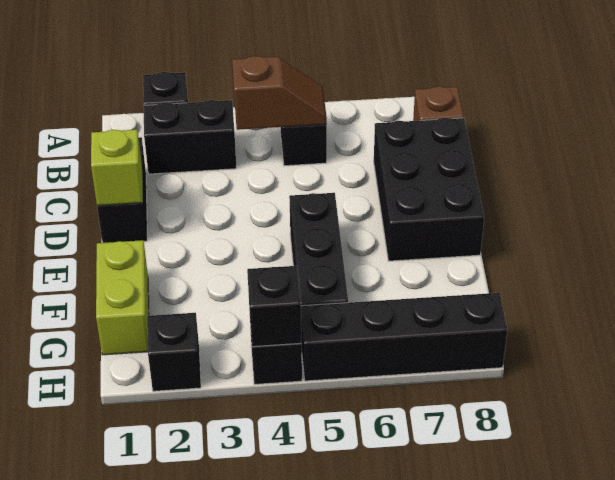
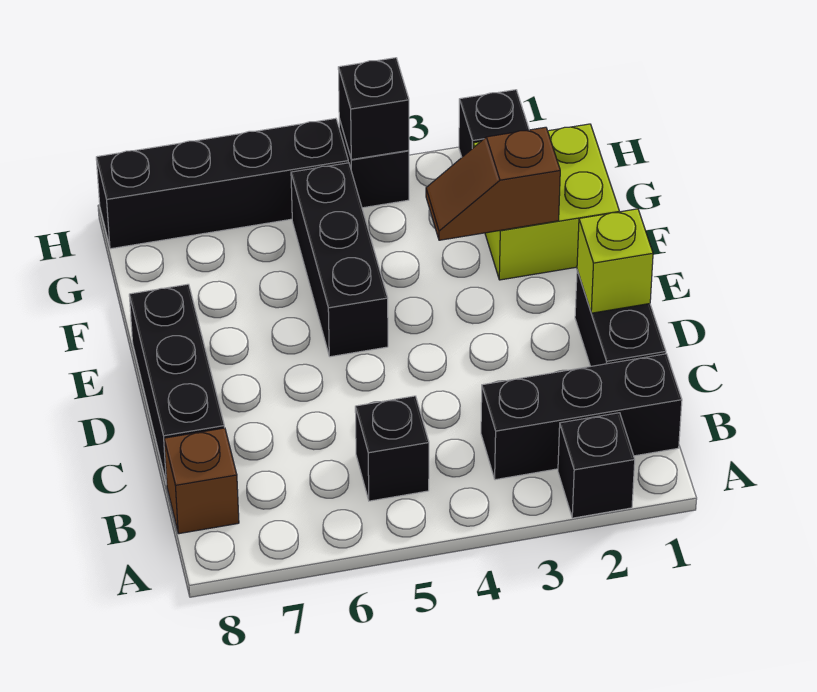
black 1x2 brick [143,100,237,174] -> black 1x3 brick [481,354,682,480]
brown 1x2 slope [232,56,327,130] -> brown 1x2 slope moved to [426,127,560,240]
black 2x3 brick [374,118,484,261] -> black 1x3 brick [129,284,225,484]
lime 1x2 brick [96,240,149,355] -> lime 2x2 brick [473,124,620,280]

